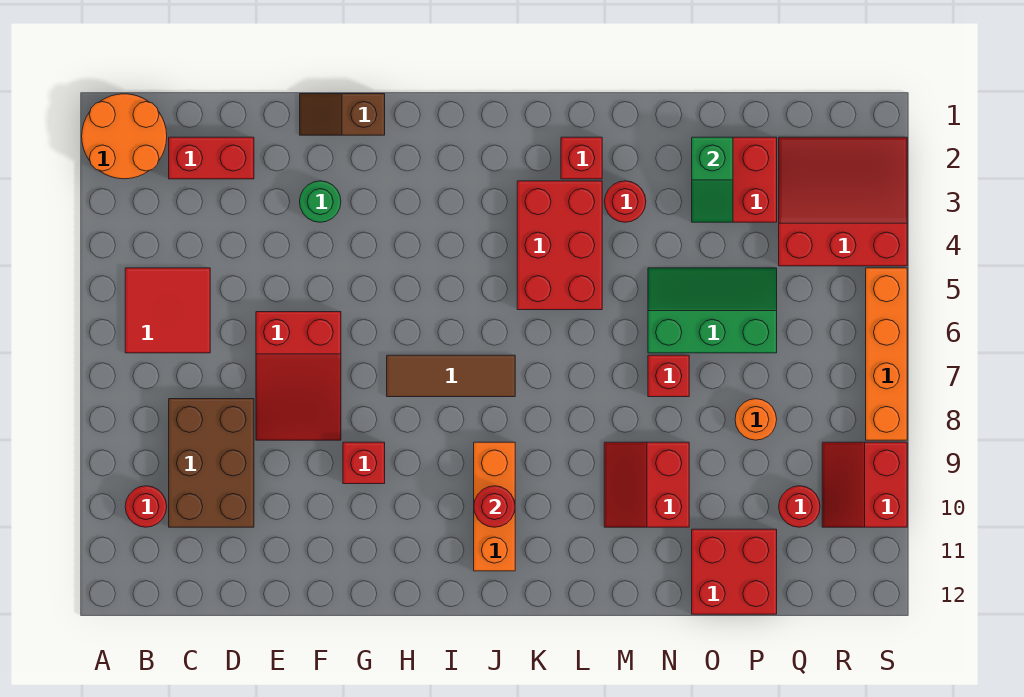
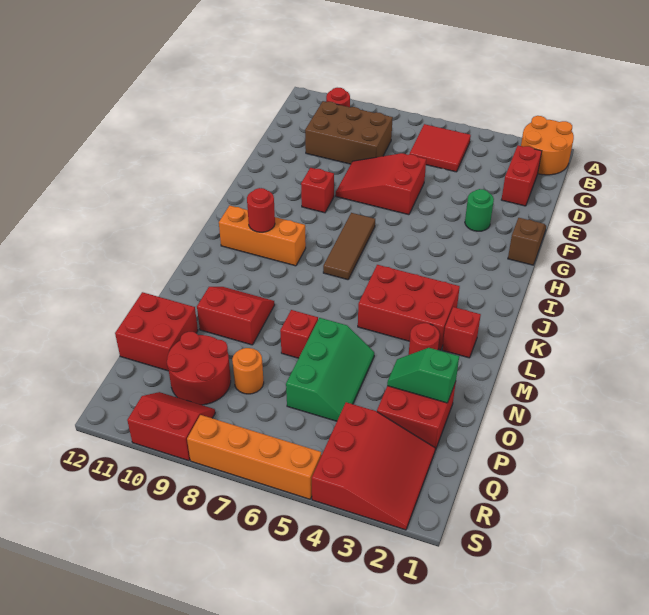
red 1x1 round brick [779,486,820,527] -> red 2x2 round brick [167,332,231,405]

